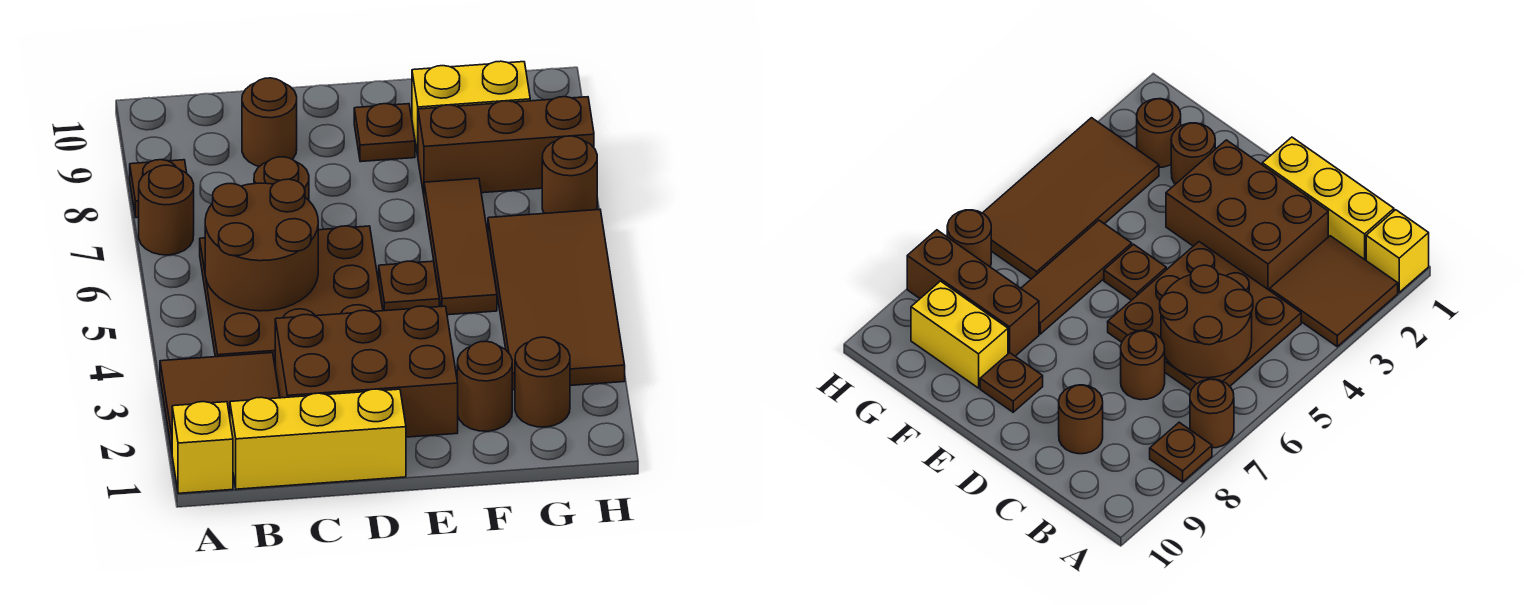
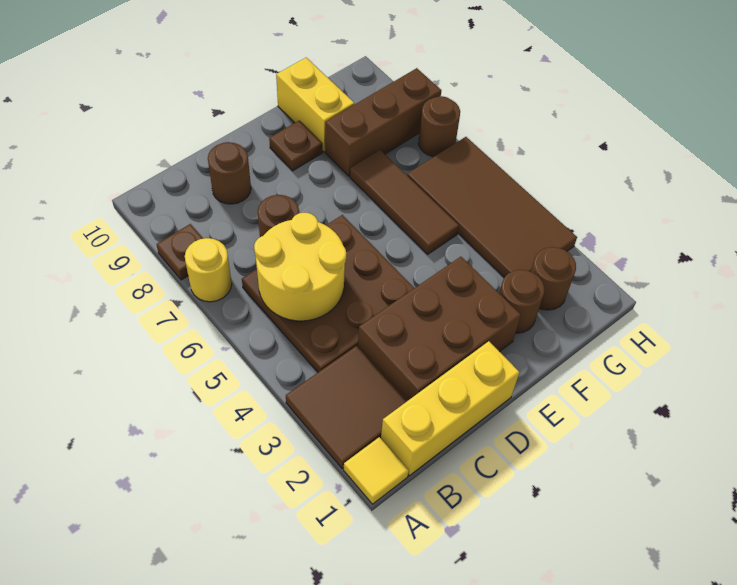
yellow 1x1 brick [172,402,233,493] -> yellow 1x1 tile [344,437,409,504]
brown 1x1 round brick [139,165,194,255] -> yellow 1x1 round brick [185,238,232,302]
brown 2x2 round brick [205,179,318,311] -> yellow 2x2 round brick [254,213,346,321]
brown 1x1 plate [379,261,439,311] -> none
yellow 1x2 brick [412,61,530,155] -> yellow 1x2 brick turned to [276,58,354,152]

